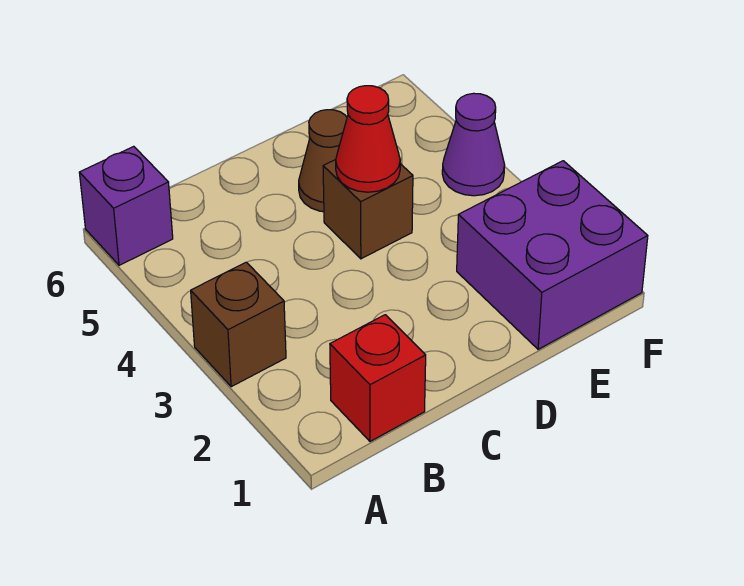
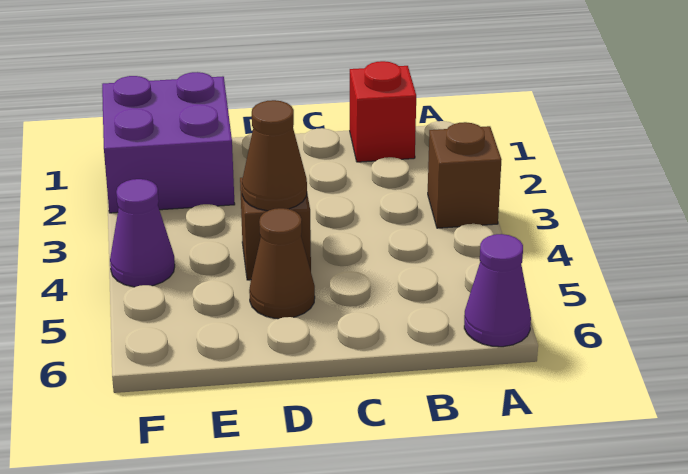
purple 1x1 brick [79,146,173,265] -> purple 1x1 cone [464,234,531,347]
red 1x1 cone [336,86,400,192] -> brown 1x1 cone [242,100,307,211]

